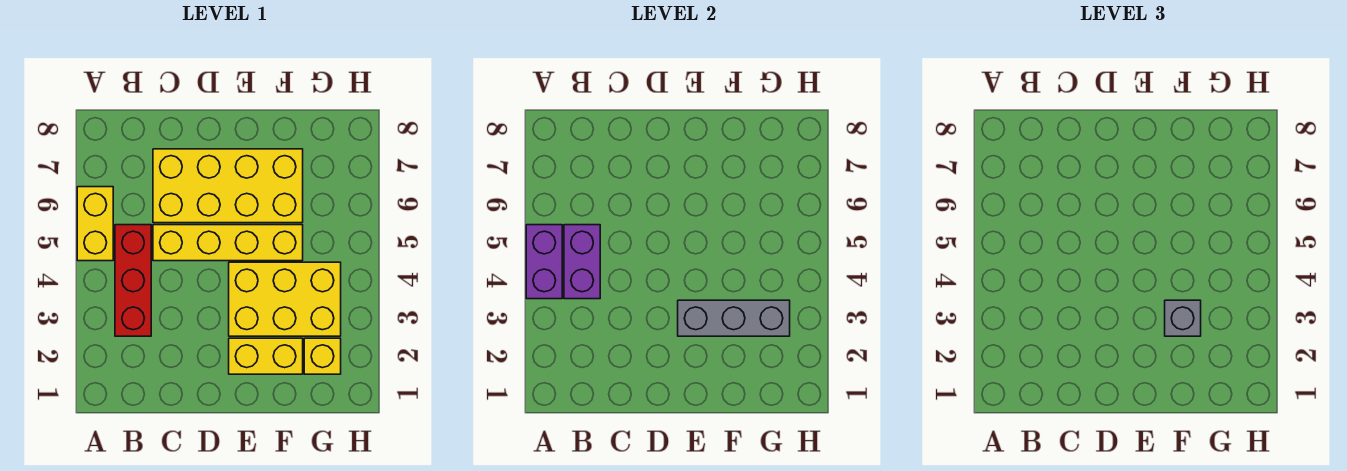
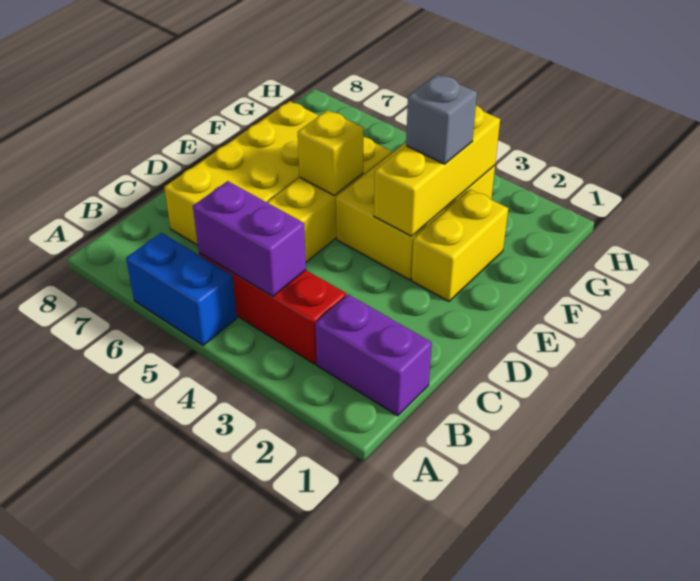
purple 1x2 brick [526,225,562,299] -> purple 1x2 brick moved to [315,294,432,416]
yellow 1x2 brick [77,187,113,261] -> blue 1x2 brick [126,233,237,345]
grey 1x3 brick [678,300,790,336] -> yellow 1x3 brick [374,106,500,236]
yellow 1x1 brick [304,338,341,374] -> yellow 1x1 brick moved to [298,110,364,196]

